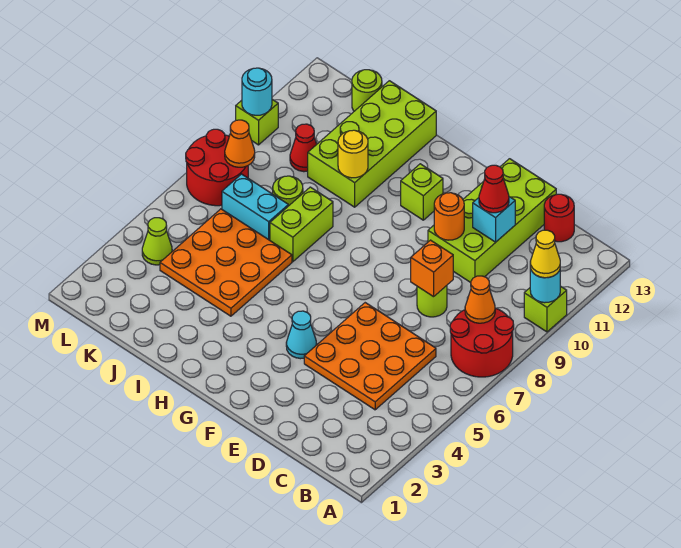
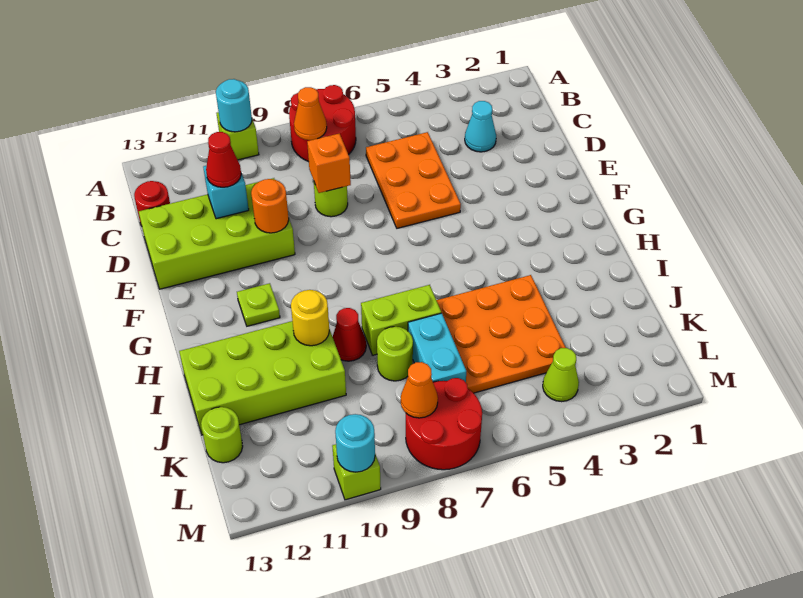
yellow 1x1 cone [530,230,560,278] -> none
orange 3x3 plate [304,303,436,410] -> orange 2x3 plate [366,132,461,228]
cyan 1x1 cone [286,311,317,359] -> cyan 1x1 cone moved to [465,101,496,152]
lime 1x1 brick [401,164,443,220] -> lime 1x1 plate [237,283,280,326]
red 1x1 cone [290,124,317,172] -> red 1x1 cone moved to [333,308,366,361]

